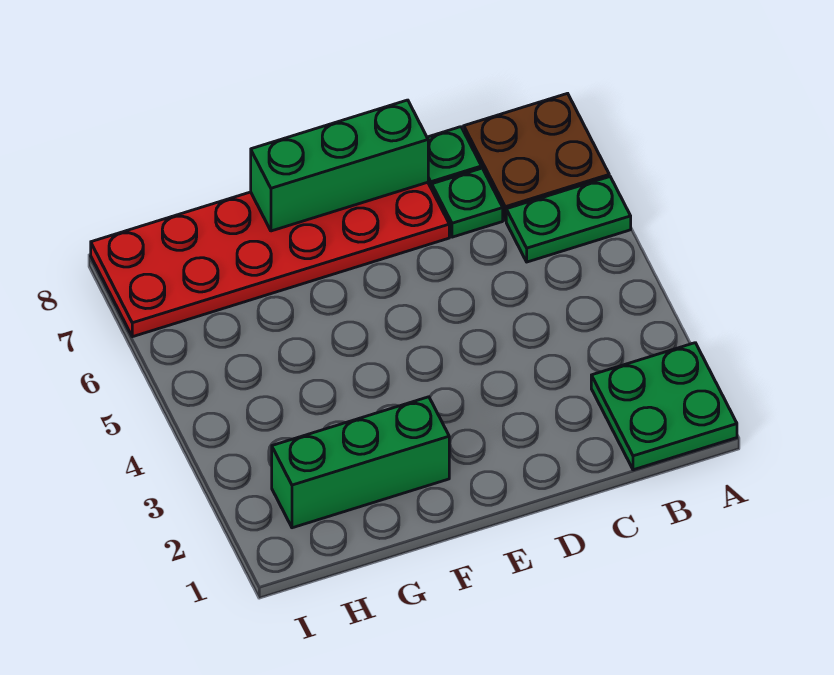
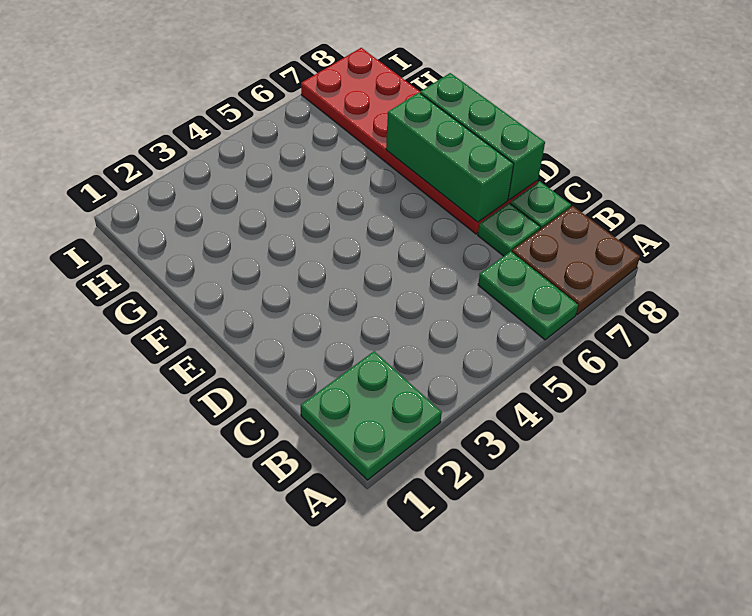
green 1x3 brick [272,397,449,528] -> green 1x3 brick moved to [386,93,514,222]

